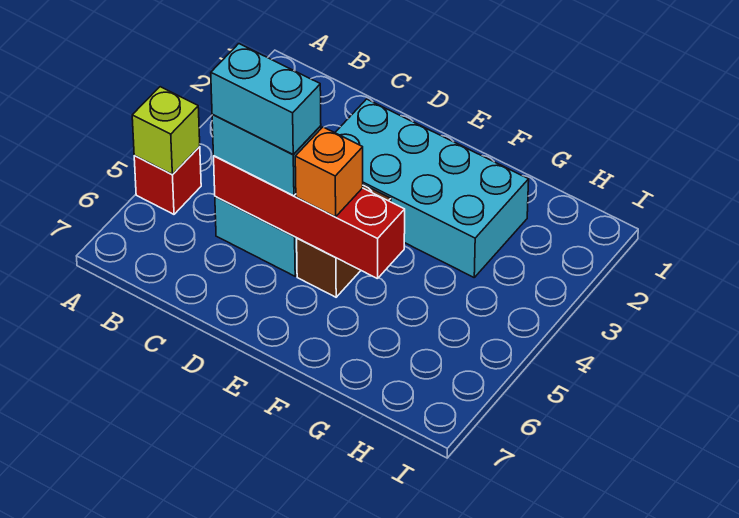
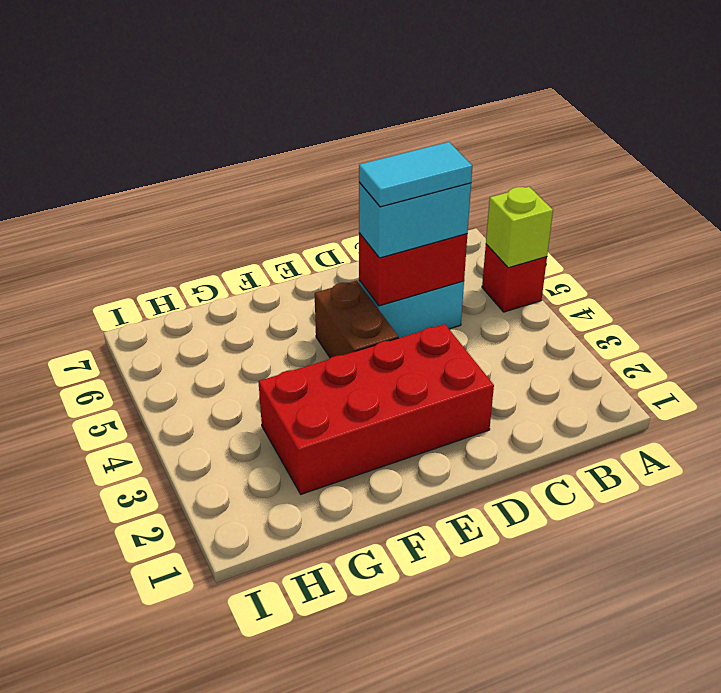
red 1x4 brick [214,156,405,279] -> red 1x2 brick [359,233,467,306]
cyan 1x2 brick [211,44,321,154] -> cyan 1x2 tile [359,142,472,207]
cyan 2x4 brick [335,99,529,277] -> red 2x4 brick [258,324,494,494]
orange 1x1 brick [295,127,363,217] -> none

